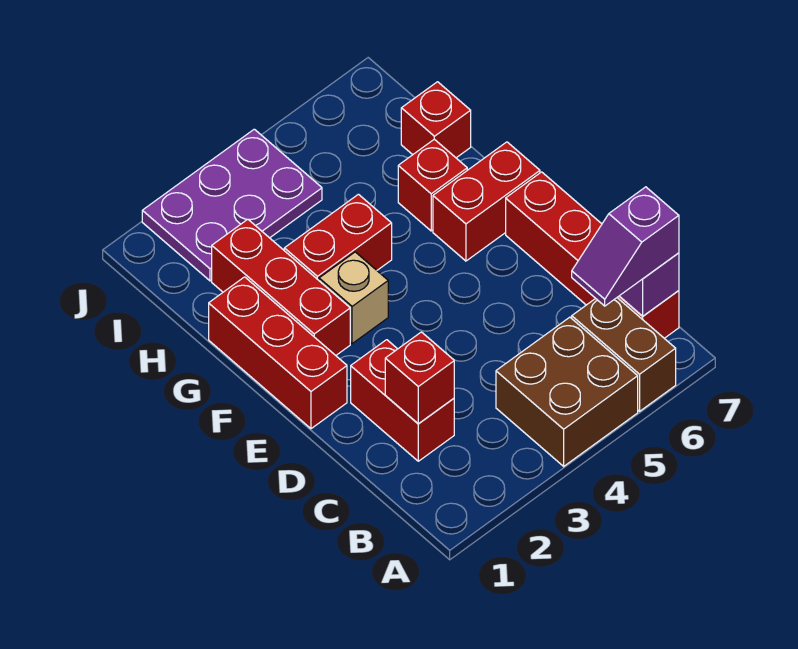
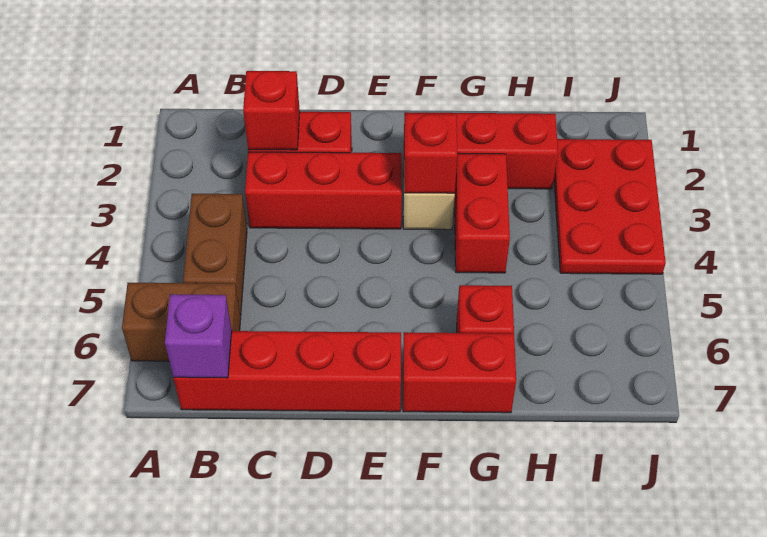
brown 2x2 brick [496,317,638,466] -> brown 1x2 brick [183,194,247,315]
purple 1x2 slope [572,187,679,306] -> none
red 1x3 brick [209,277,347,429] -> red 1x3 brick moved to [245,152,402,229]
red 1x2 brick [433,142,540,261] -> red 1x2 brick turned to [403,332,516,413]
red 1x1 brick [401,82,471,158] -> red 1x1 brick moved to [404,113,457,193]
purple 2x3 plate [142,129,322,281] -> red 2x3 plate [554,139,666,274]

